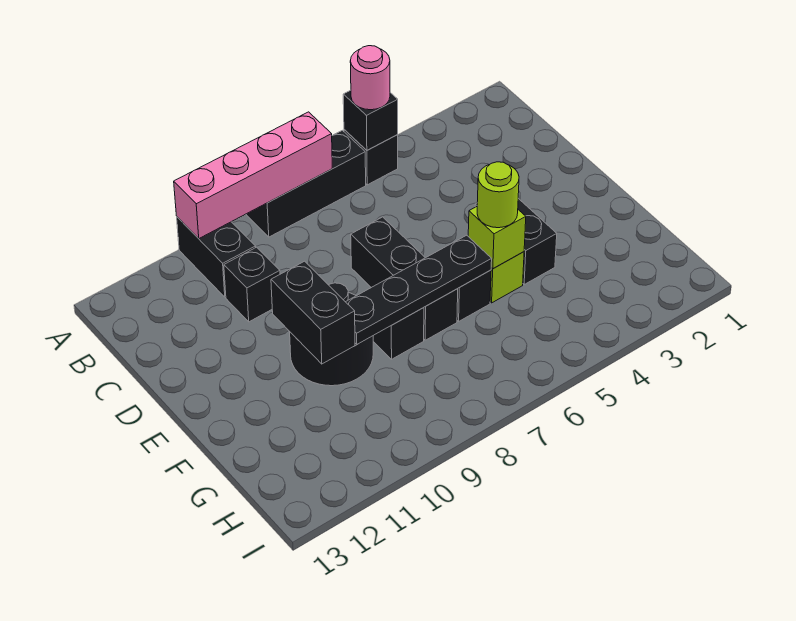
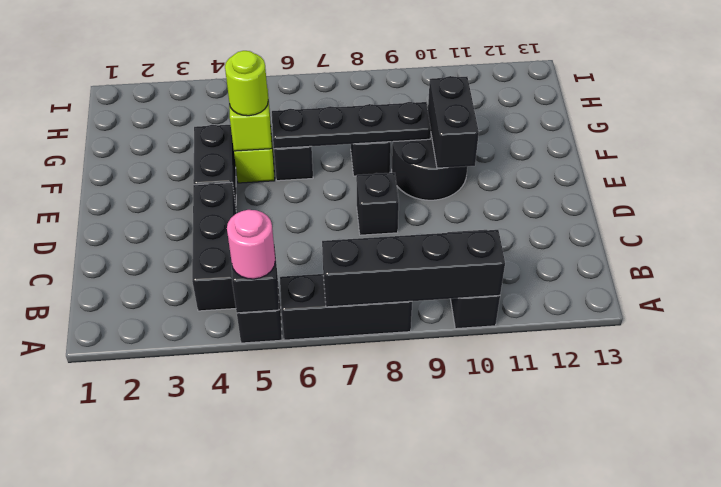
pink 1x4 brick [174,112,332,238] -> black 1x4 brick [322,230,505,307]
black 1x1 brick [224,247,280,322] -> black 1x1 brick moved to [356,173,399,235]
black 1x3 brick [351,217,458,340] -> black 1x3 brick moved to [192,182,236,311]

